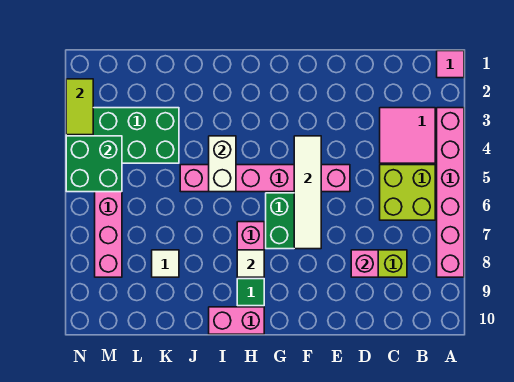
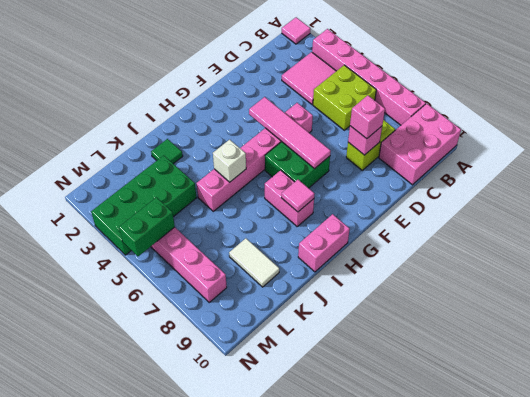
none -> pink 2x3 brick [379,104,461,185]
none -> pink 1x1 brick [350,95,385,139]
white 1x4 tile [294,136,321,249] -> pink 1x4 tile [249,97,331,169]
white 1x1 tile [237,250,264,277] -> pink 1x1 tile [281,180,314,212]
green 1x1 tile [237,279,264,306] -> green 1x1 tile moved to [151,139,183,164]
white 1x2 brick [209,136,236,192] -> white 1x1 brick [213,140,246,182]
white 1x1 tile [152,250,179,277] -> white 1x2 tile [229,238,279,287]
green 2x2 brick [66,136,122,192] -> green 1x2 brick [119,197,175,256]
lime 1x2 tile [66,79,93,135] -> none

